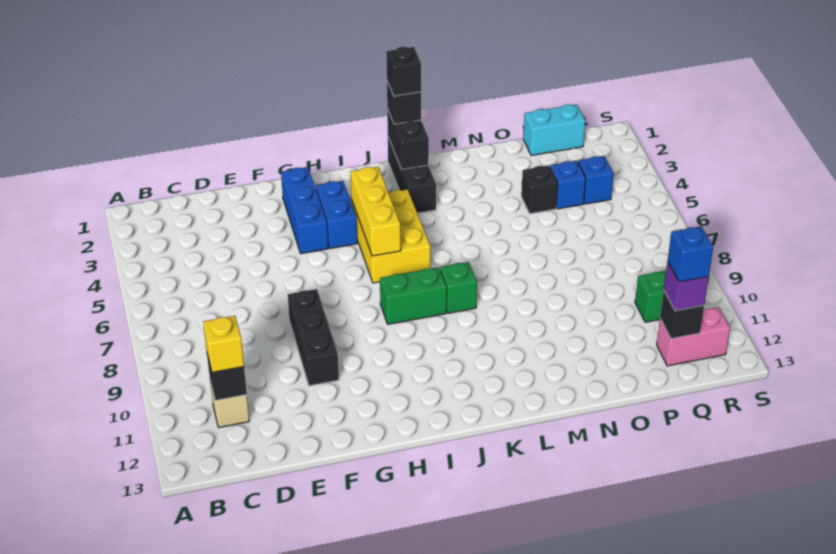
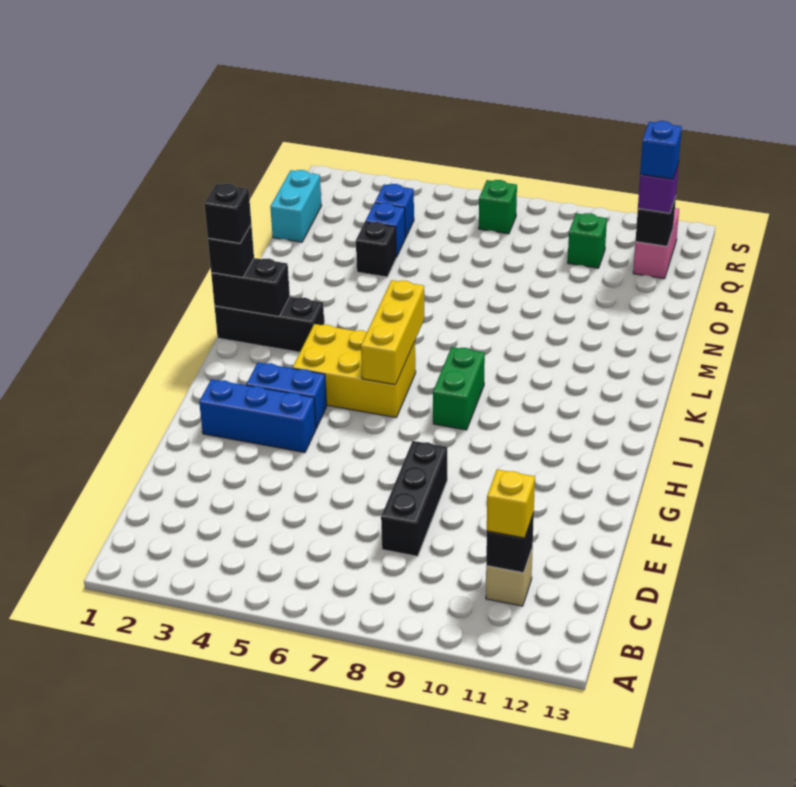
black 1x3 brick [288,289,339,386] -> black 1x3 brick turned to [381,441,447,556]
yellow 1x3 brick [351,167,401,256] -> yellow 1x3 brick turned to [361,280,425,385]
green 1x1 brick [440,262,477,313] -> green 1x1 brick moved to [479,180,517,234]

